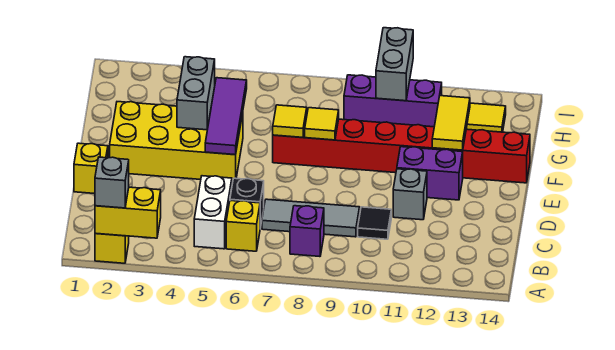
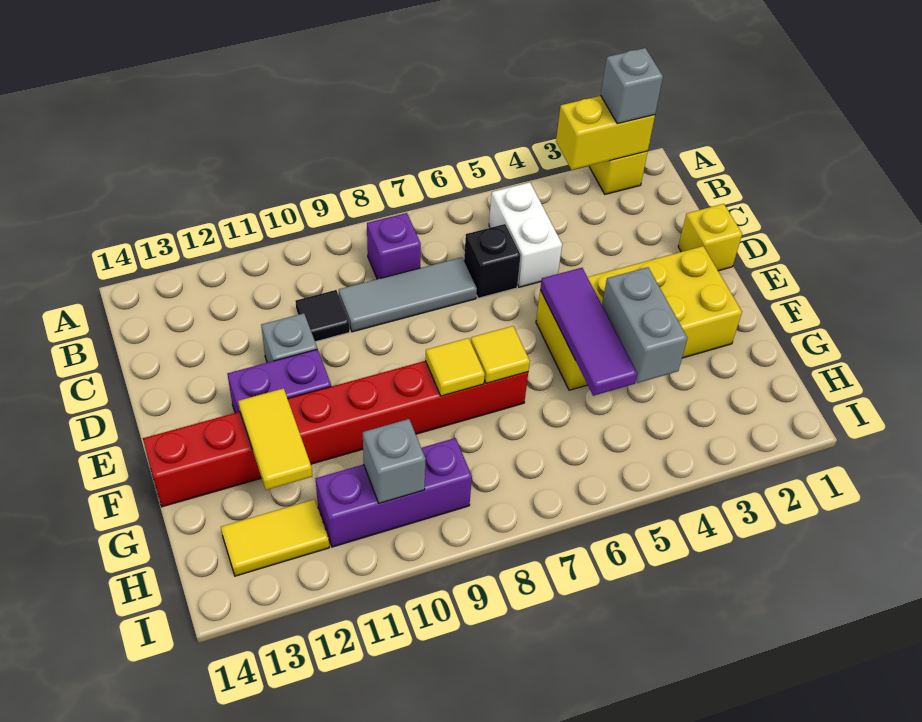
yellow 1x1 brick [226,201,260,251] -> none
grey 1x2 brick [376,28,413,101] -> grey 1x1 brick [363,419,425,503]

